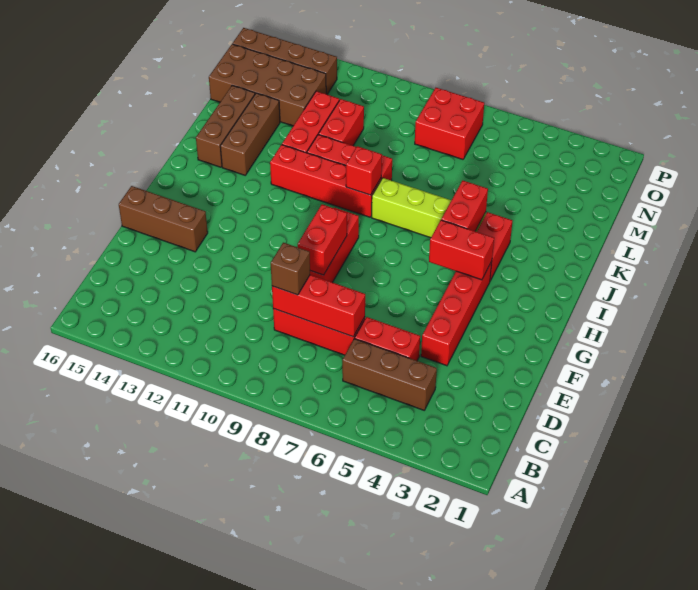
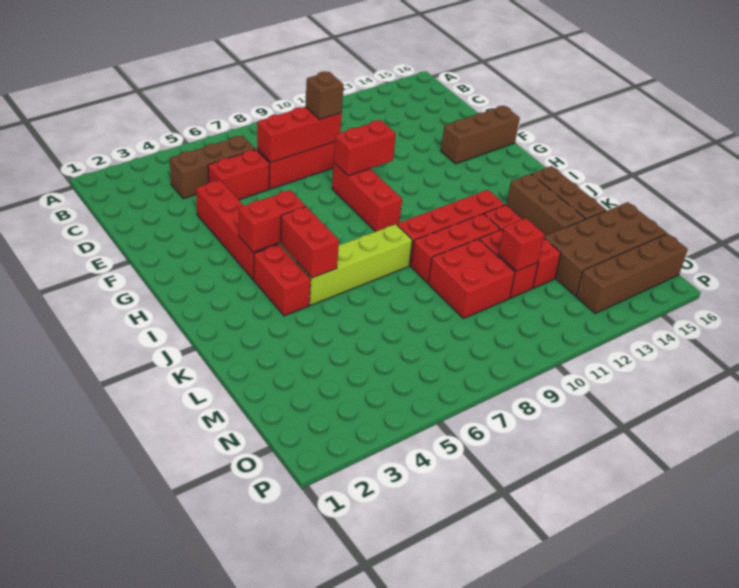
red 1x2 brick [298,204,347,275] -> red 1x2 brick turned to [334,120,396,176]
red 1x1 brick [346,146,382,195] -> red 1x1 brick moved to [498,218,545,271]
red 2x2 brick [415,88,484,159] -> red 2x2 brick moved to [428,239,515,319]

